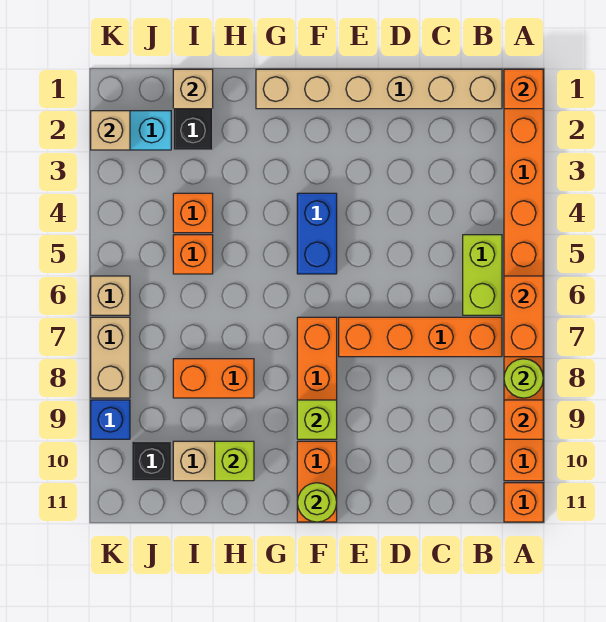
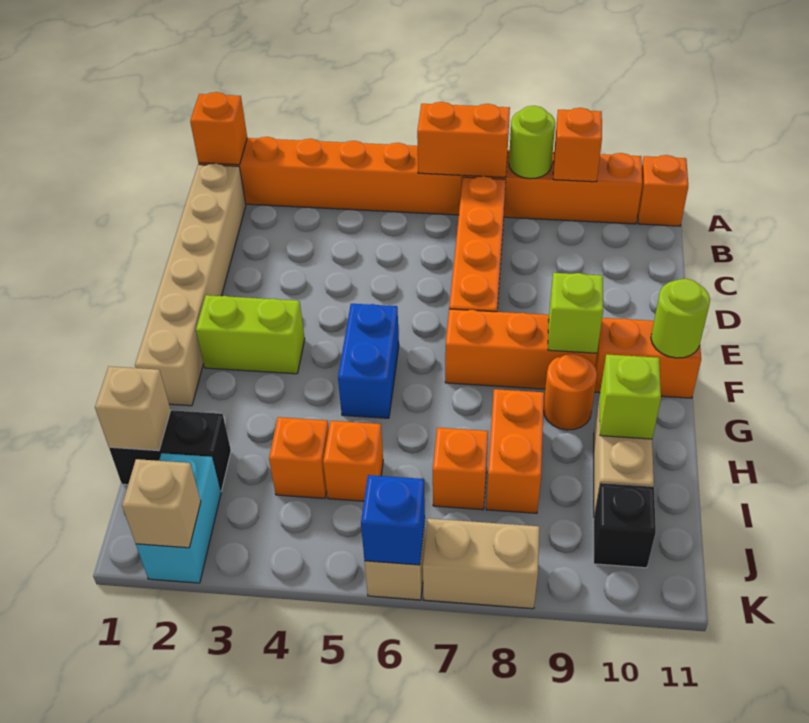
lime 1x2 brick [463,235,502,315] -> lime 1x2 brick moved to [196,295,305,374]
blue 1x2 brick [297,193,337,274] -> blue 1x2 brick turned to [338,304,399,418]
none -> orange 1x1 round brick [543,354,597,430]
none -> orange 1x1 brick [433,428,488,510]
blue 1x1 brick [91,400,130,439] -> blue 1x1 brick moved to [361,475,425,565]

